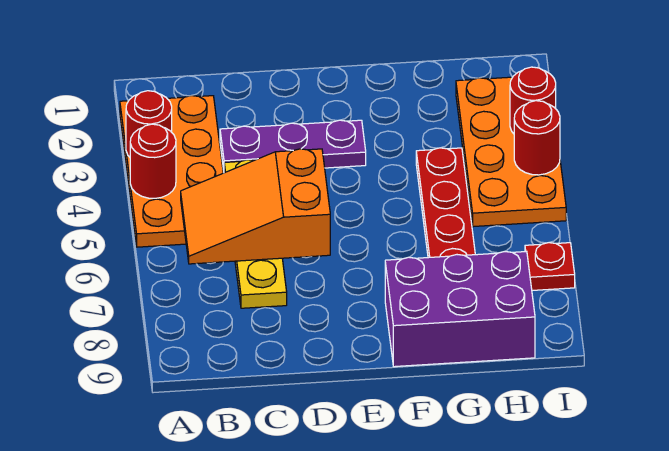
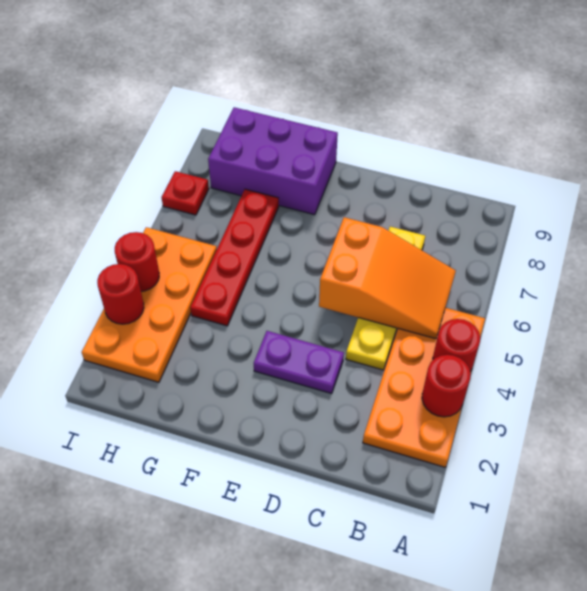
purple 1x3 plate [220,120,366,170] -> purple 1x2 plate [254,331,344,394]

